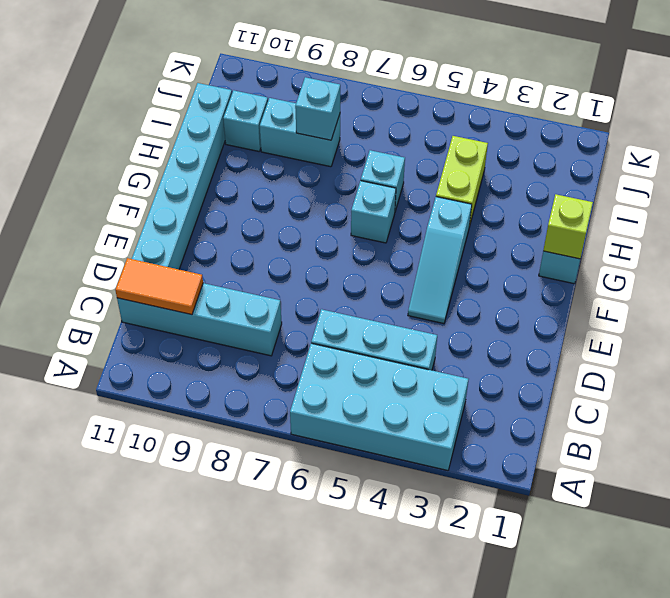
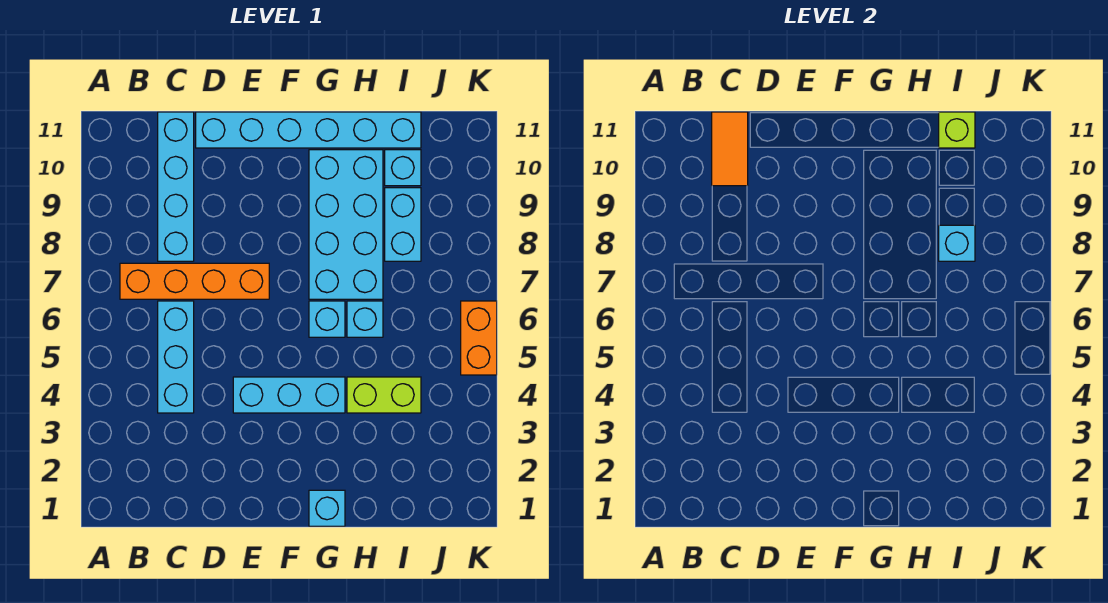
cyan 2x4 brick [290,343,468,470] -> cyan 2x4 brick moved to [309,150,383,299]
none -> orange 1x4 brick [120,263,269,299]
cyan 1x3 slope [408,197,472,324] -> cyan 1x3 brick [233,377,345,413]
lime 1x1 brick [543,194,593,259] -> lime 1x1 brick moved to [939,112,975,148]
none -> orange 1x2 brick [461,301,497,375]

